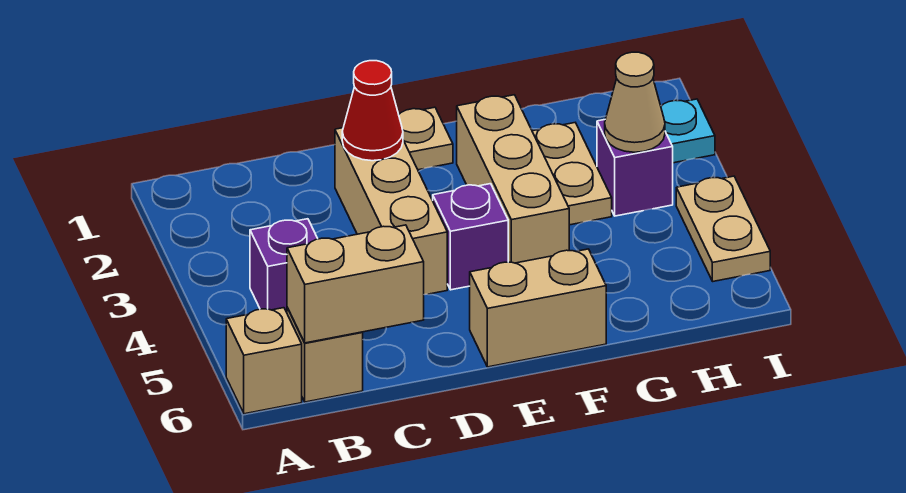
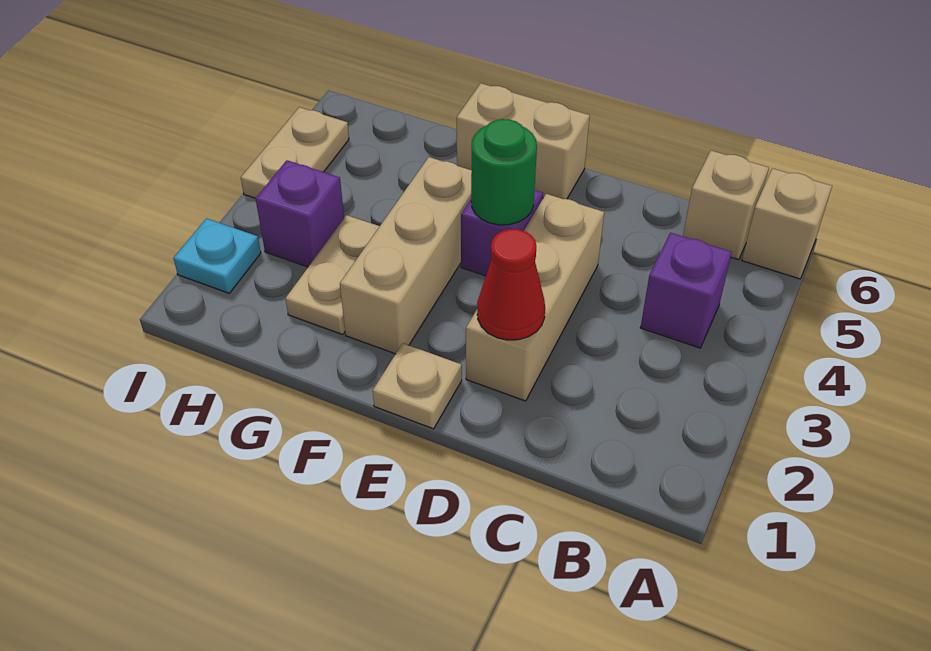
tan 1x2 brick [287,225,424,343] -> none
none -> green 1x1 round brick [471,119,537,225]
tan 1x1 cone [605,52,665,152] -> none

